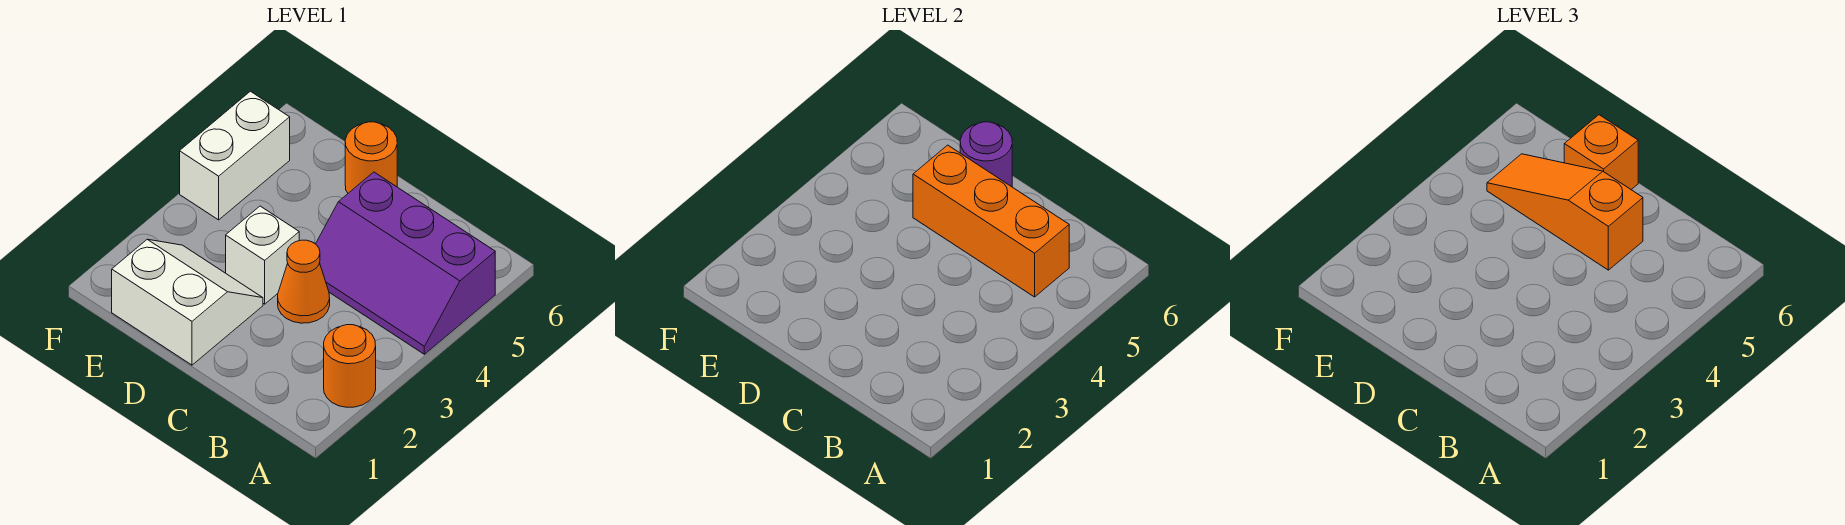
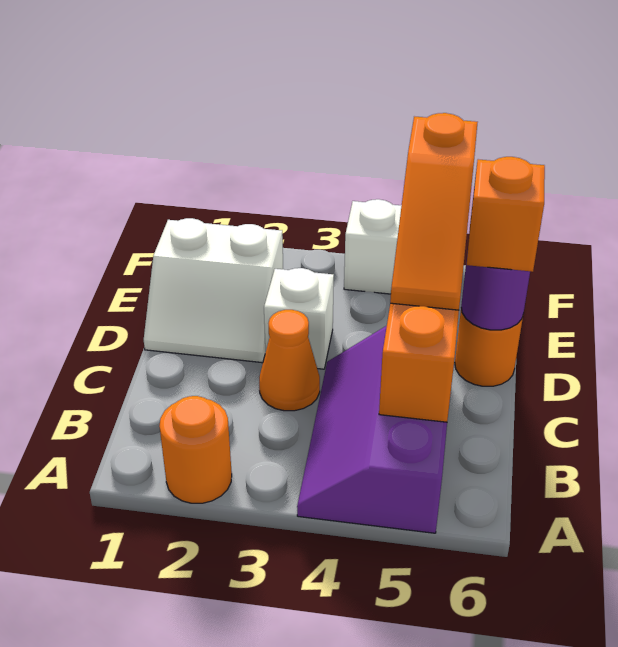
orange 1x3 slope [1487,154,1643,270] -> orange 1x3 slope turned to [390,113,478,310]
white 2x2 slope [112,239,263,365] -> white 2x2 slope turned to [144,218,283,363]

